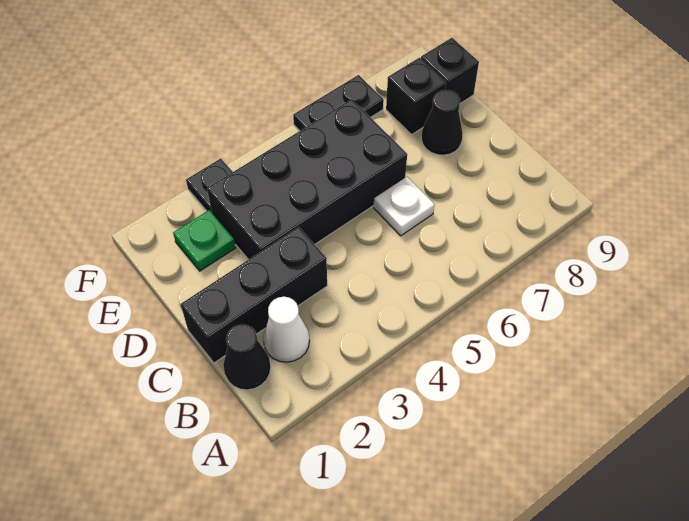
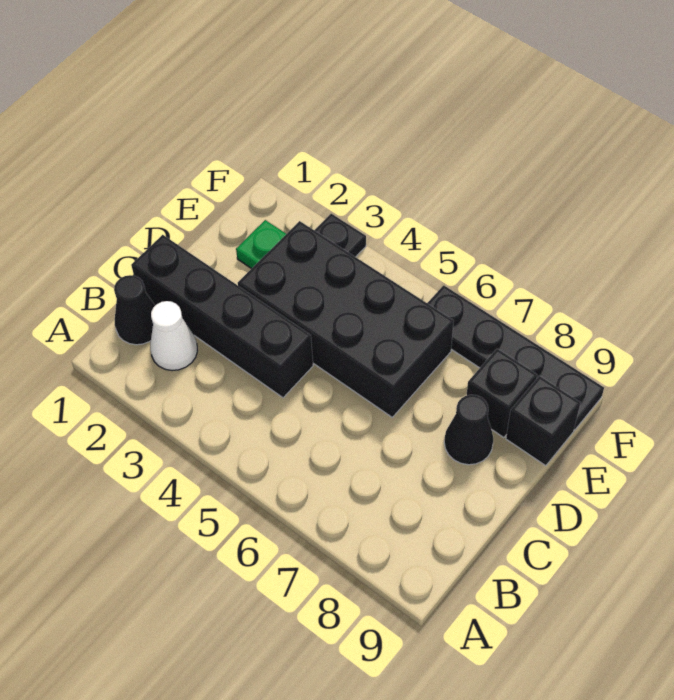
black 1x3 brick [180,227,327,363] -> black 1x4 brick [131,235,313,398]
white 1x1 plate [374,177,434,236] -> none
black 1x2 plate [293,75,384,131] -> black 1x4 plate [427,285,604,430]

